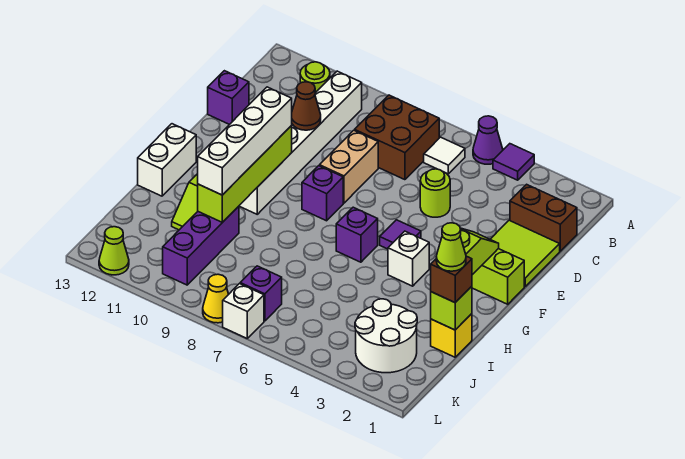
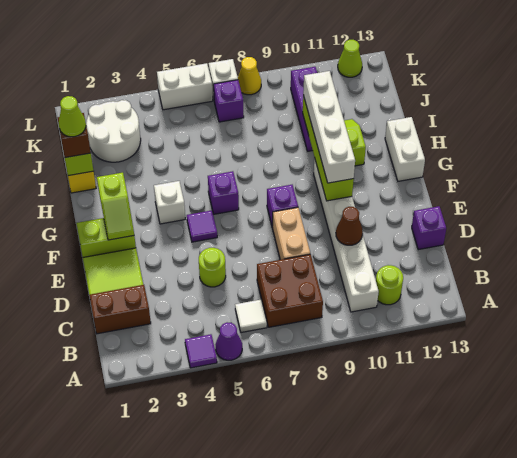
none -> white 1x2 brick [157,63,213,110]

